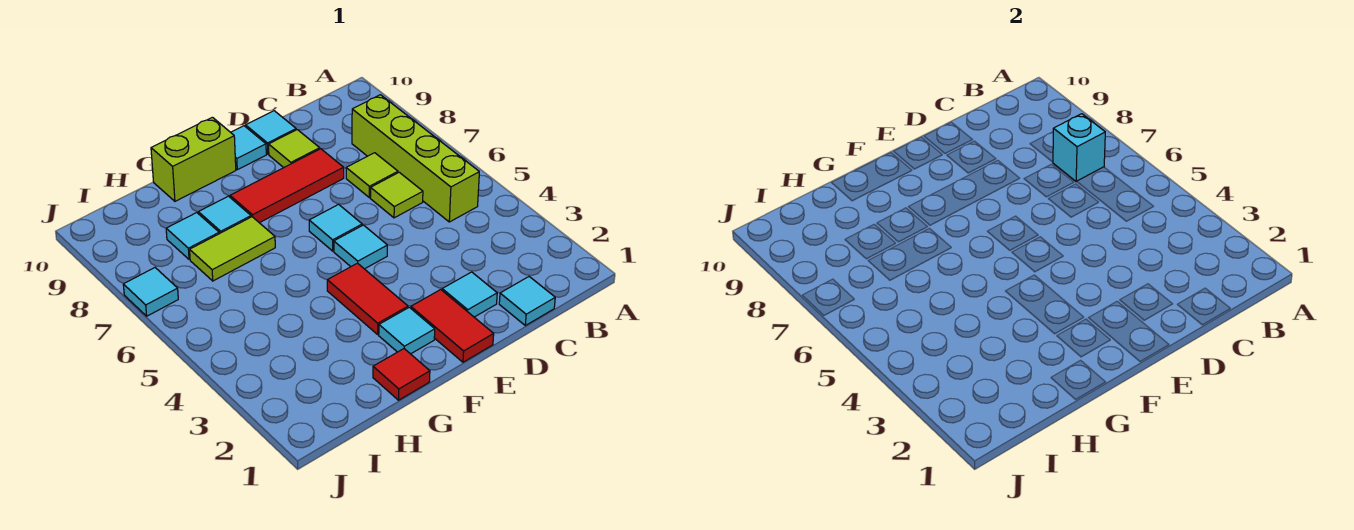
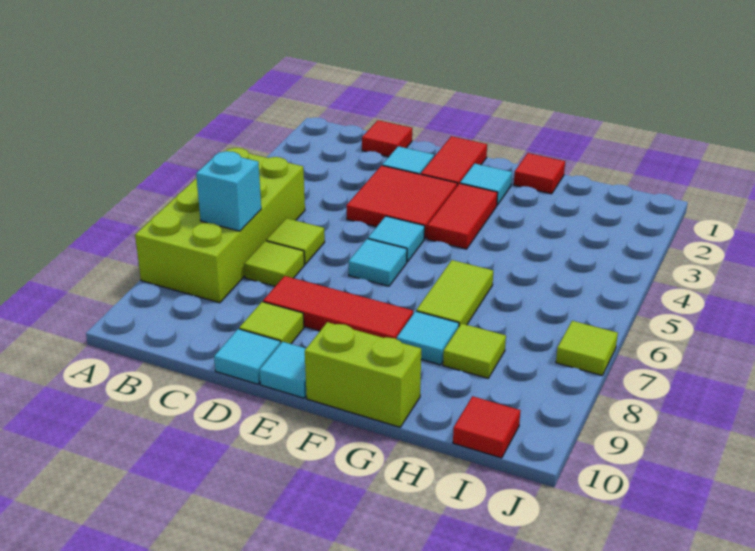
lime 1x4 brick [352,95,479,222] -> lime 2x4 brick [135,148,305,303]
cyan 1x1 tile [499,277,555,325] -> red 1x1 tile [362,120,412,157]
none -> red 2x2 tile [346,165,457,239]
lime 1x2 tile [190,217,275,281] -> lime 1x2 tile turned to [416,260,493,326]
cyan 1x1 tile [166,213,219,259] -> lime 1x1 tile [443,323,506,378]
none -> red 1x1 tile [453,396,520,458]
cyan 1x1 tile [123,268,178,316] -> lime 1x1 tile [556,321,618,375]

